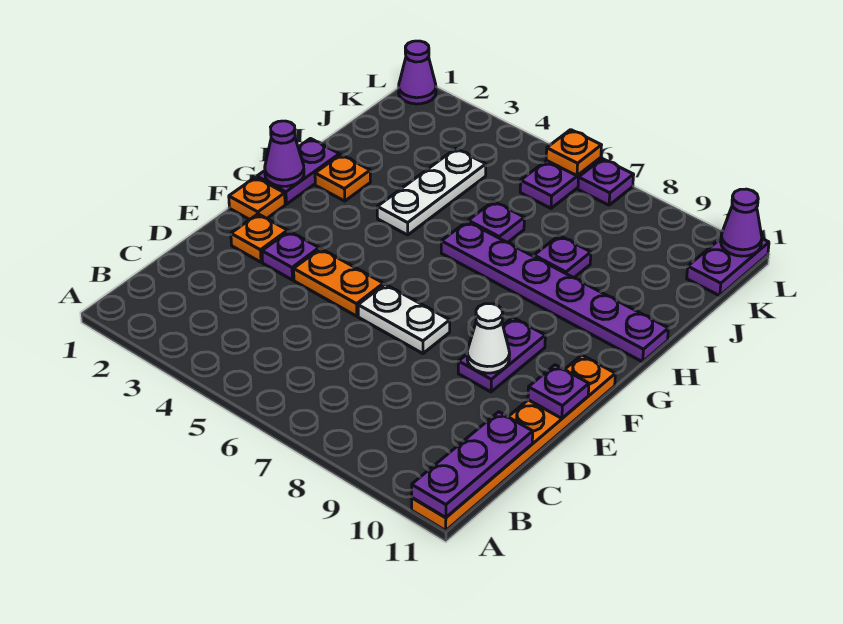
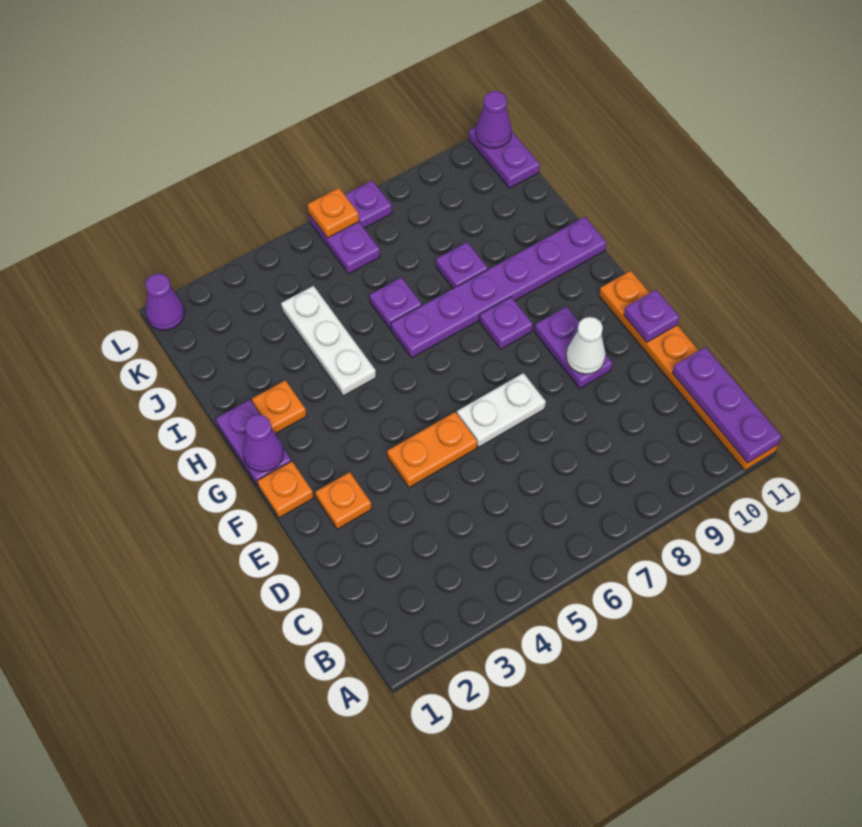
purple 1x1 plate [262,231,319,280] -> purple 1x1 plate moved to [479,297,533,349]

